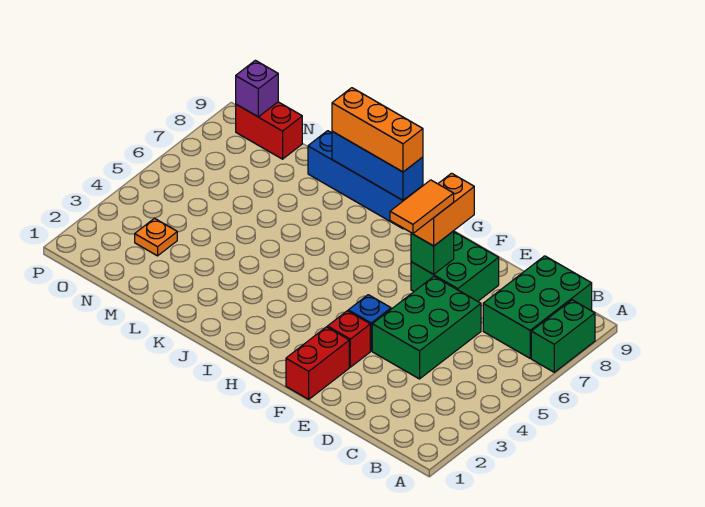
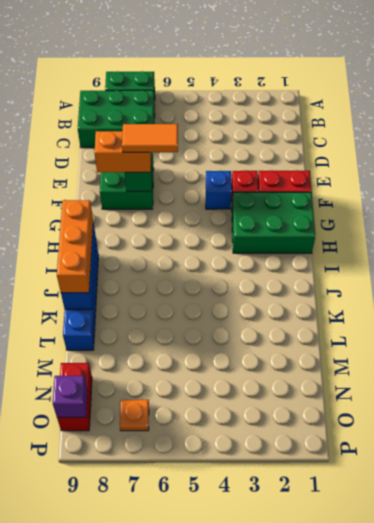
green 2x3 brick [372,277,481,379] -> green 2x3 brick moved to [232,192,315,253]
orange 1x1 plate [135,218,177,256] -> orange 1x1 plate moved to [120,400,149,431]

